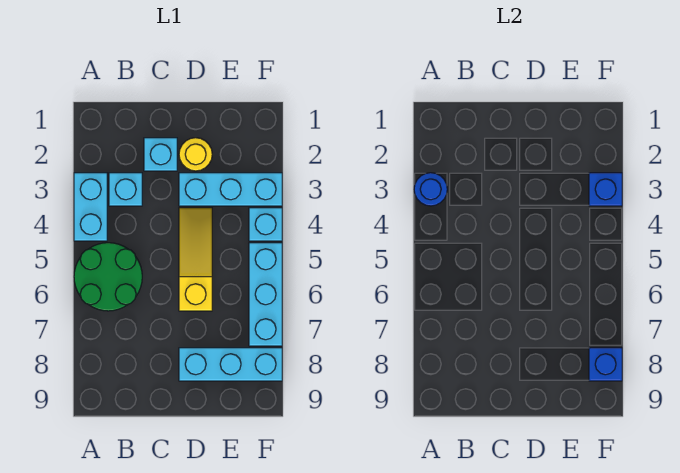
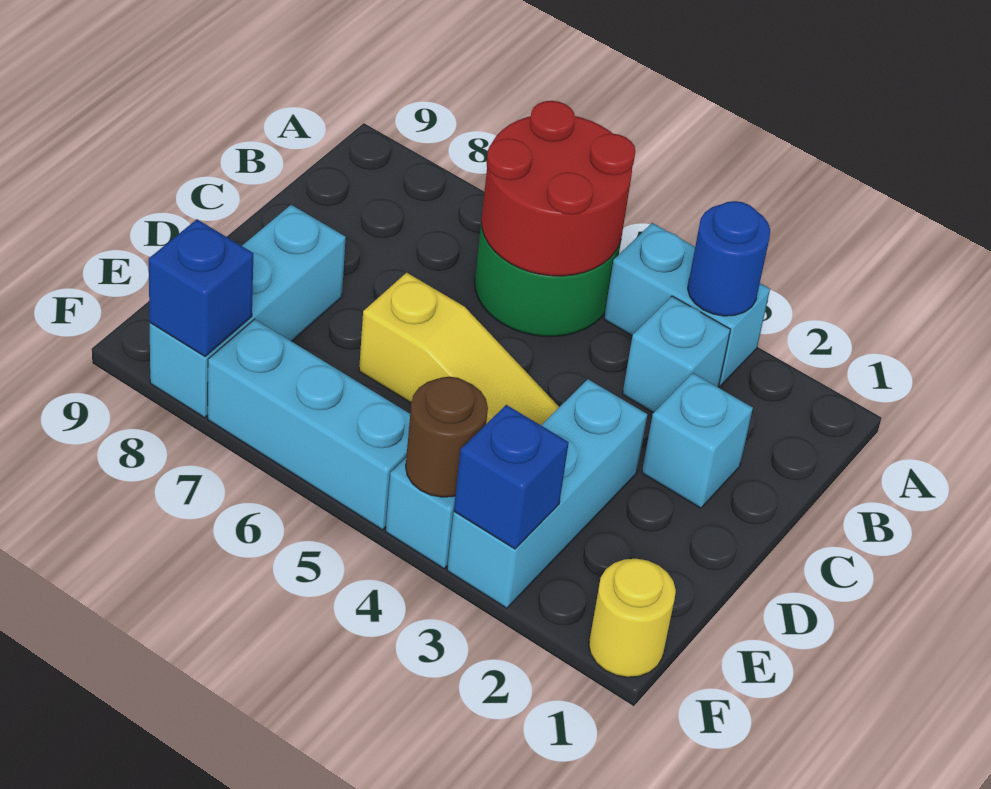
none -> red 2x2 round brick [481,101,635,276]
yellow 1x1 round brick [179,138,212,171] -> yellow 1x1 round brick moved to [589,559,676,677]
none -> brown 1x1 round brick [406,377,488,497]

